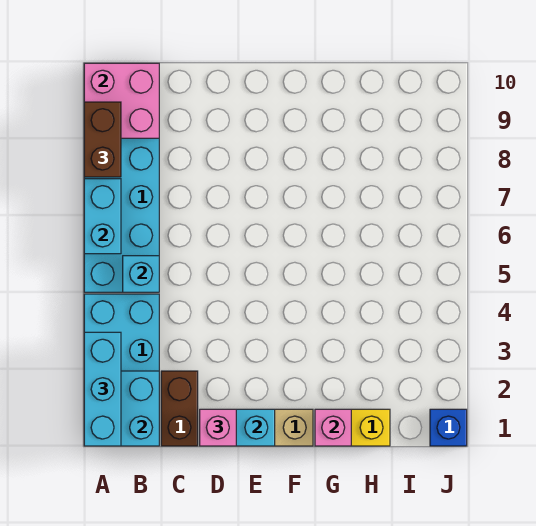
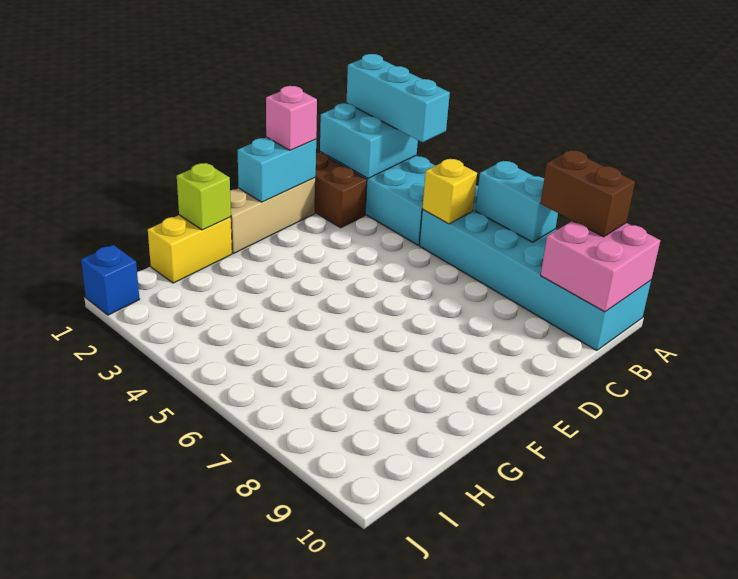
cyan 1x1 brick [123,256,159,292] -> yellow 1x1 brick [423,159,477,224]
pink 1x1 brick [315,409,351,446] -> lime 1x1 brick [177,163,231,230]

